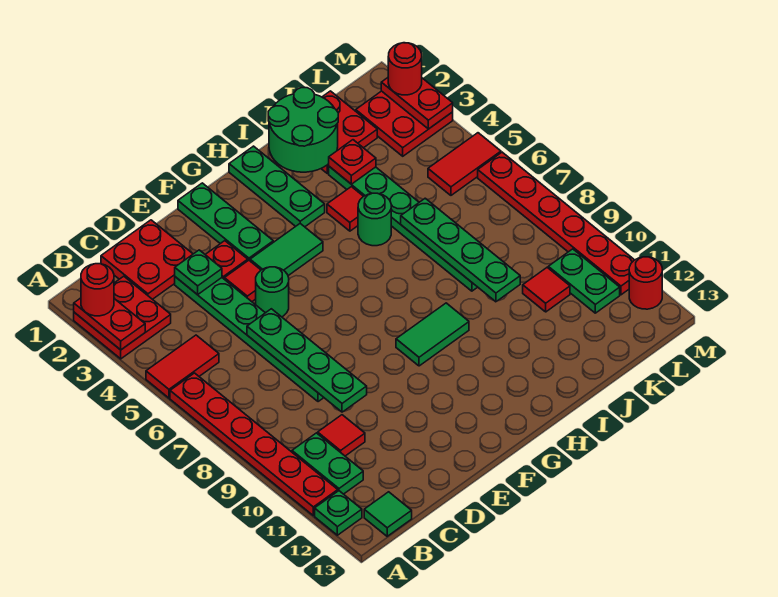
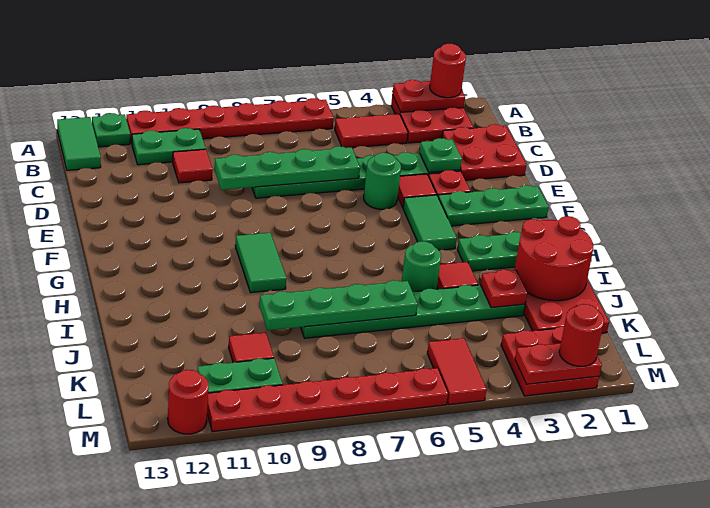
red 1x2 tile [146,335,219,398] -> red 1x2 tile turned to [335,114,408,148]
green 1x1 tile [364,492,412,536] -> green 1x2 tile [57,117,101,170]
green 2x2 round brick [268,88,338,172] -> red 2x2 round brick [515,216,593,301]

